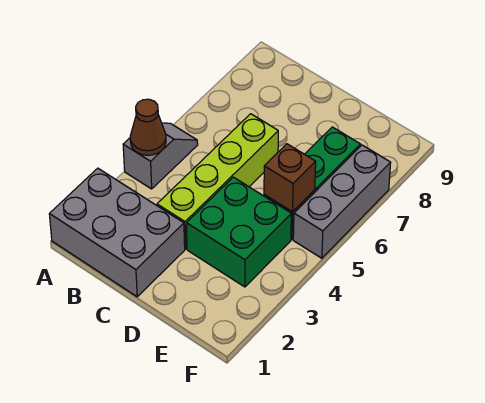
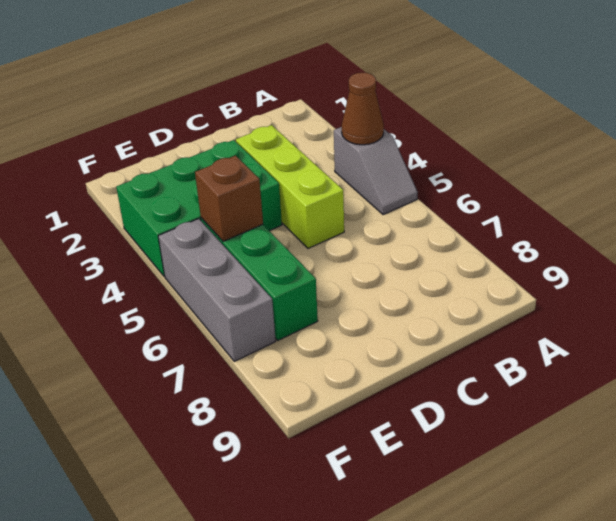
grey 2x3 brick [49,168,185,297] -> none
lime 1x4 brick [157,114,278,249] -> lime 1x3 brick [236,125,344,248]
green 2x2 brick [187,177,291,287] -> green 2x3 brick [116,140,282,277]

